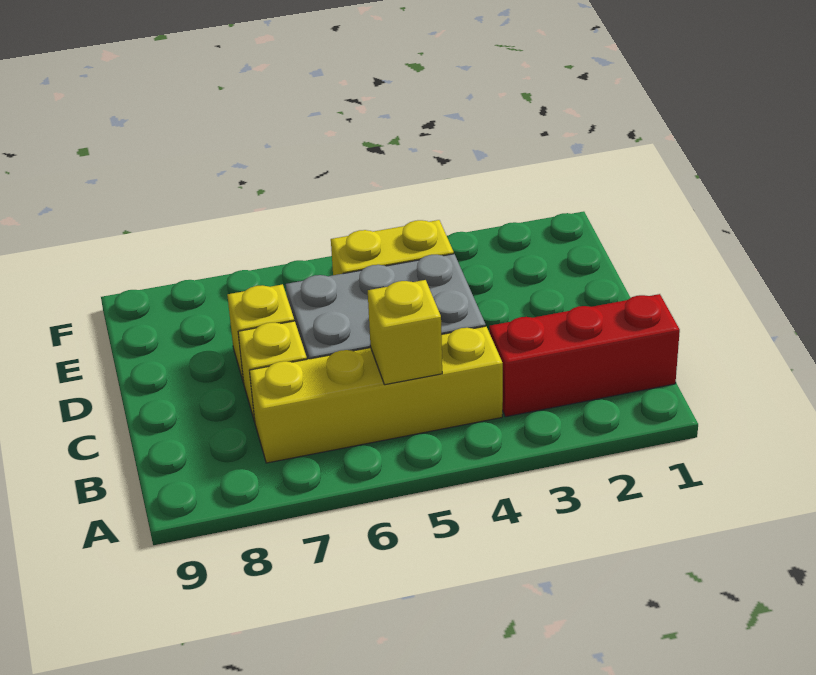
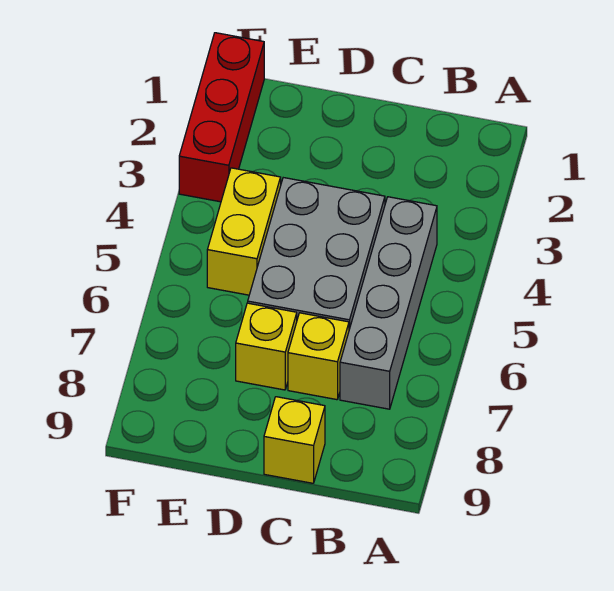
red 1x3 brick [489,294,680,417] -> red 1x3 brick moved to [179,33,264,202]
yellow 1x4 brick [249,326,503,463] -> grey 1x4 brick [340,197,437,409]
yellow 1x1 brick [368,280,442,385] -> yellow 1x1 brick moved to [264,397,325,483]

